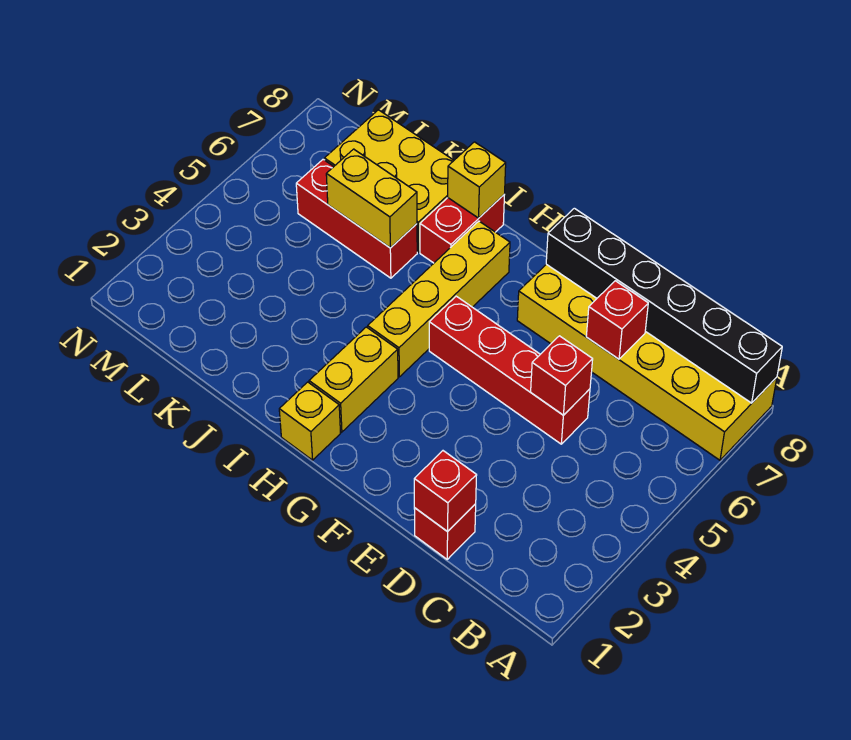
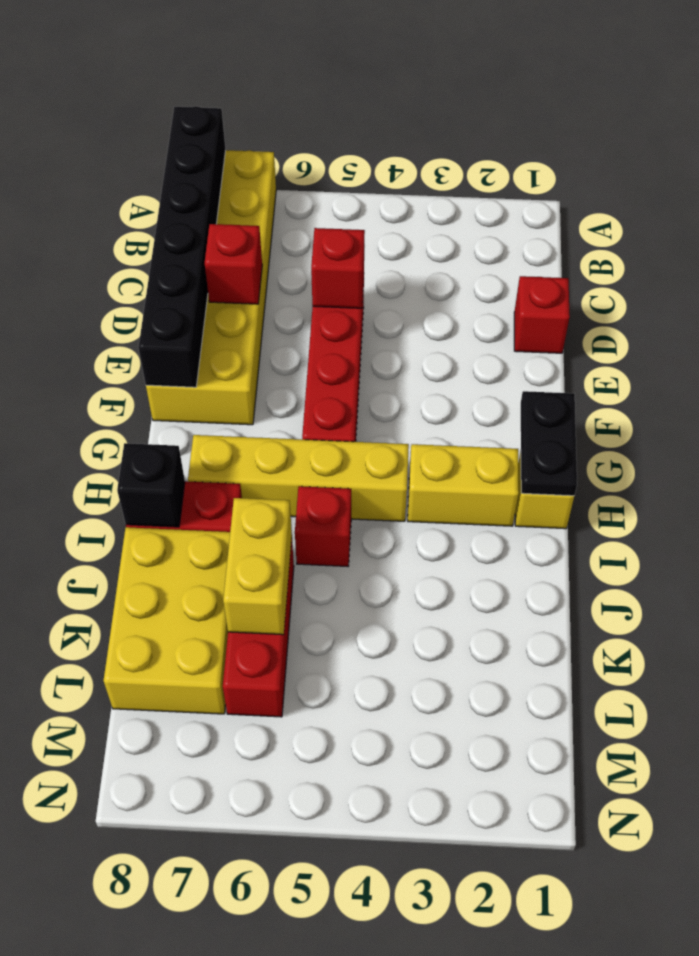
red 1x1 brick [414,451,477,532] -> red 1x1 brick moved to [295,486,351,566]
none -> black 1x2 plate [521,391,577,496]
yellow 1x1 brick [448,142,506,218] -> black 1x1 brick [117,443,185,527]

